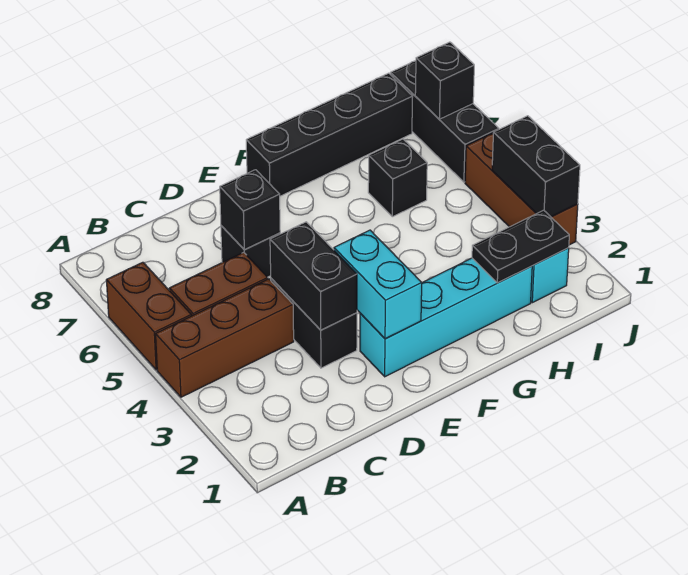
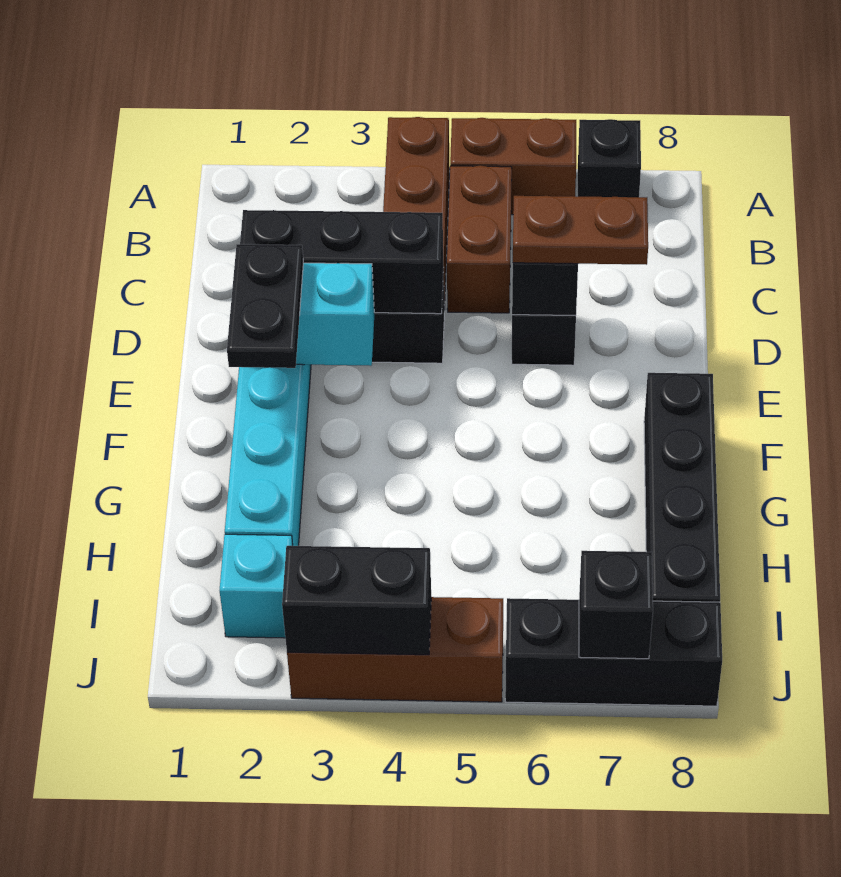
black 1x2 brick [270,222,357,330] -> black 1x3 brick [240,210,443,314]
none -> brown 1x2 plate [513,196,648,265]
black 1x2 plate [472,210,569,283] -> black 1x2 plate moved to [227,244,303,368]
black 1x1 brick [368,139,427,217] -> black 1x1 brick moved to [578,119,641,197]

